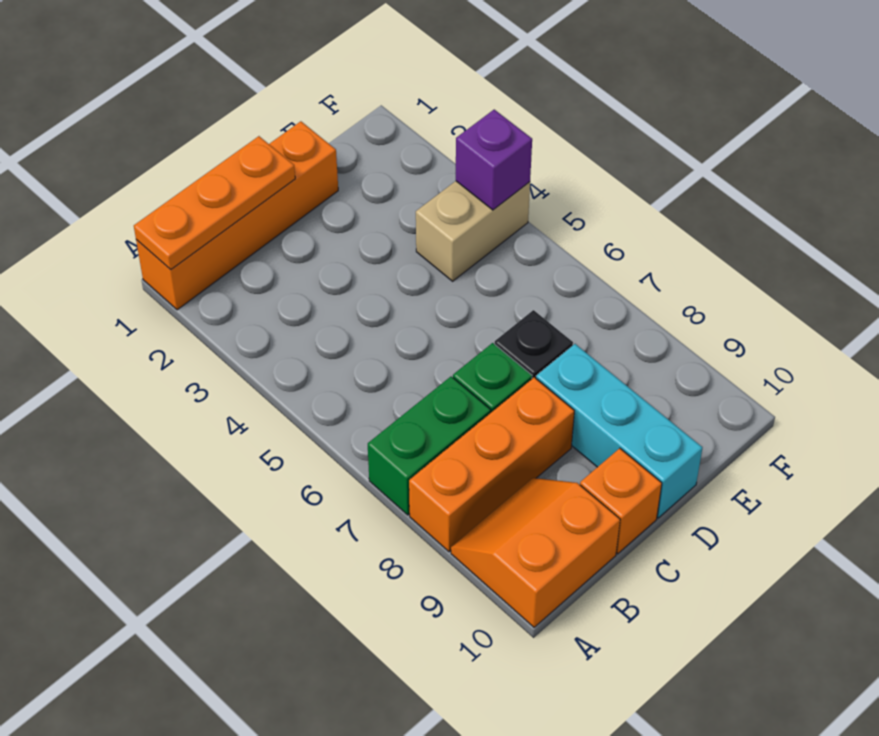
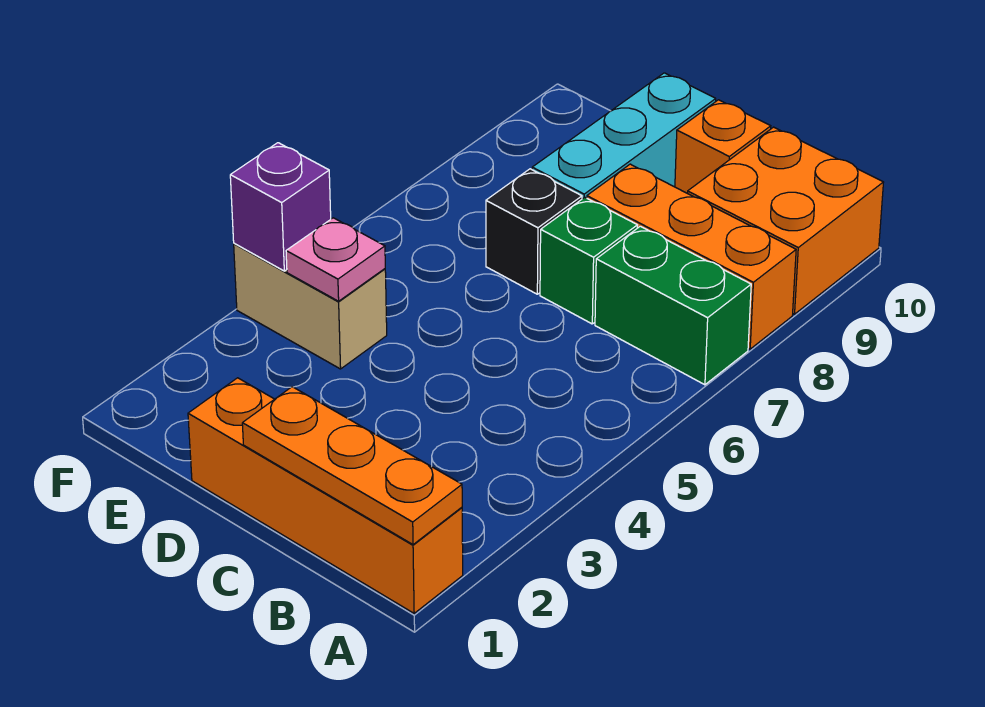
orange 2x2 slope [451,478,620,627] -> orange 2x2 brick [688,127,884,314]
none -> pink 1x1 plate [286,218,385,301]

